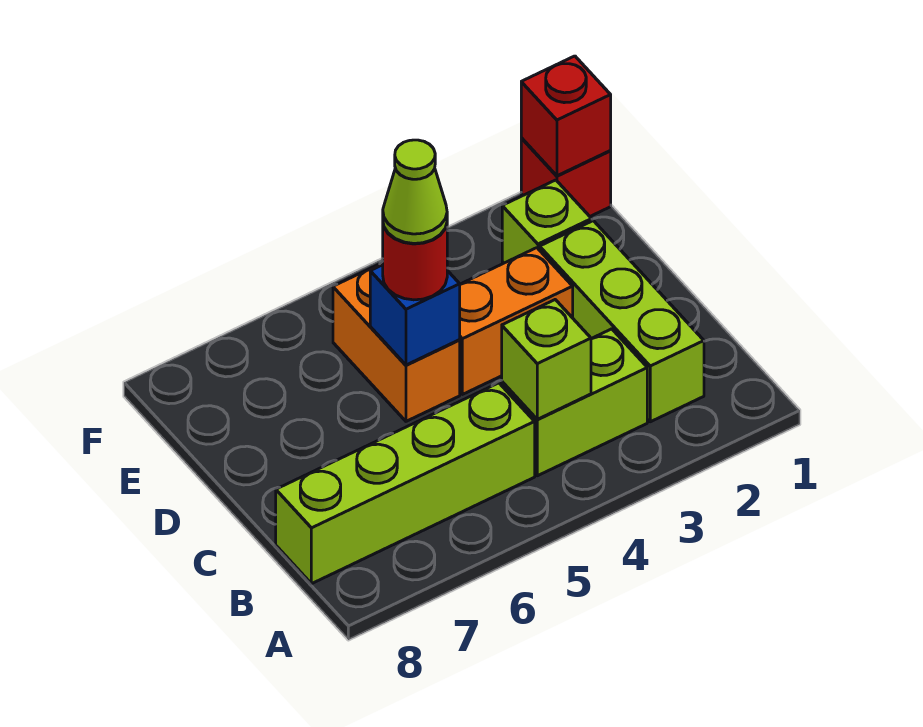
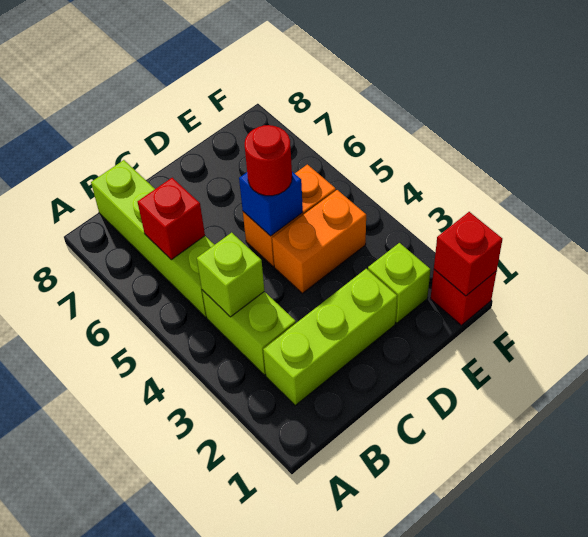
none -> red 1x1 brick [137,178,205,260]
orange 1x2 brick [460,248,573,394] -> orange 1x2 brick turned to [272,190,366,293]
lime 1x1 cone [383,140,447,243] -> none

